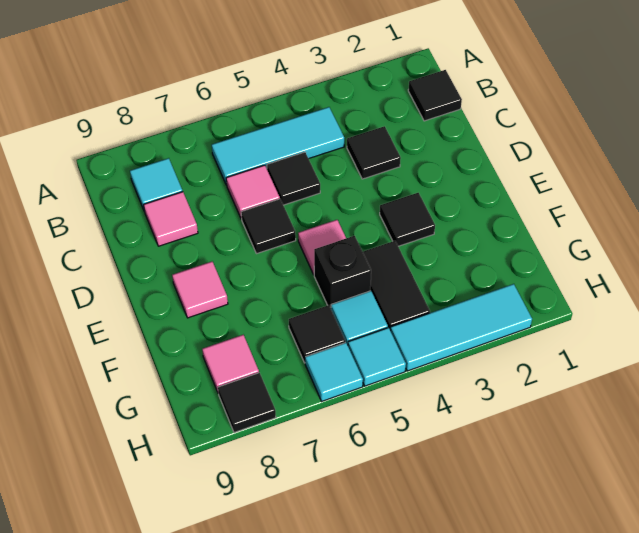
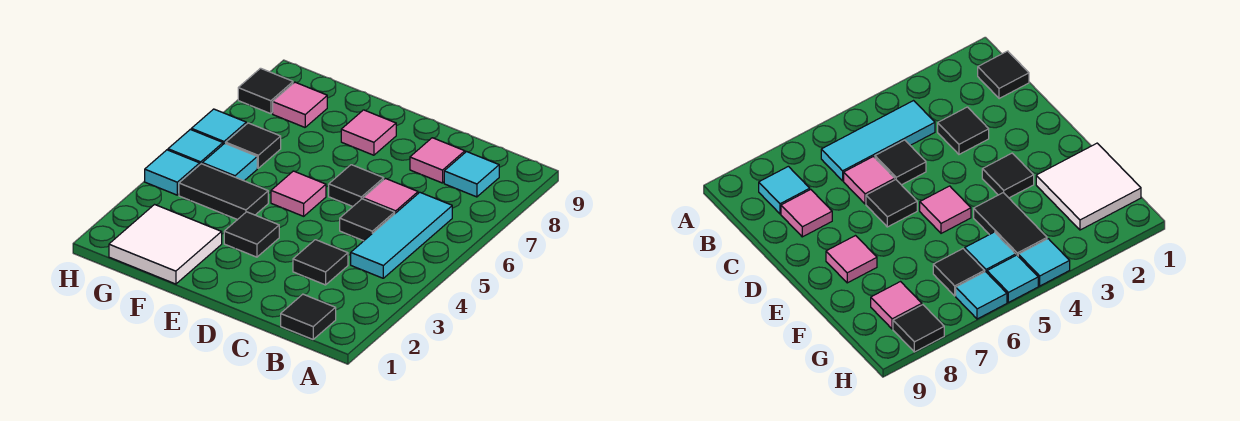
none -> white 2x2 tile [109,205,222,284]
black 1x1 brick [314,236,371,308] -> none
cyan 1x3 tile [390,284,532,371] -> cyan 1x1 tile [145,150,200,195]

